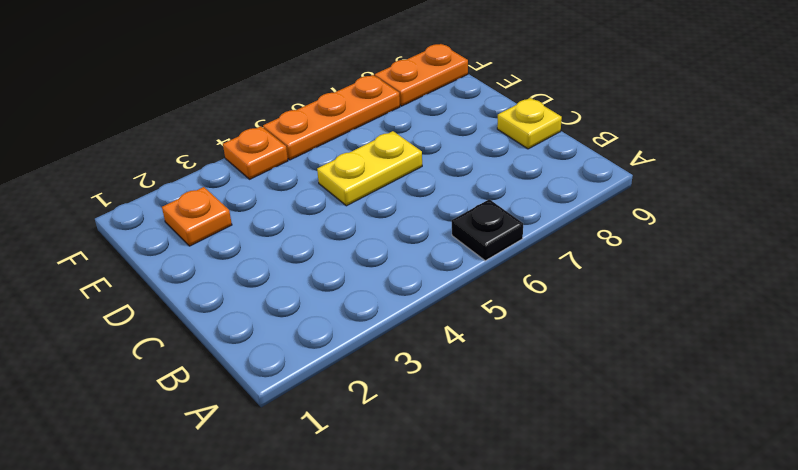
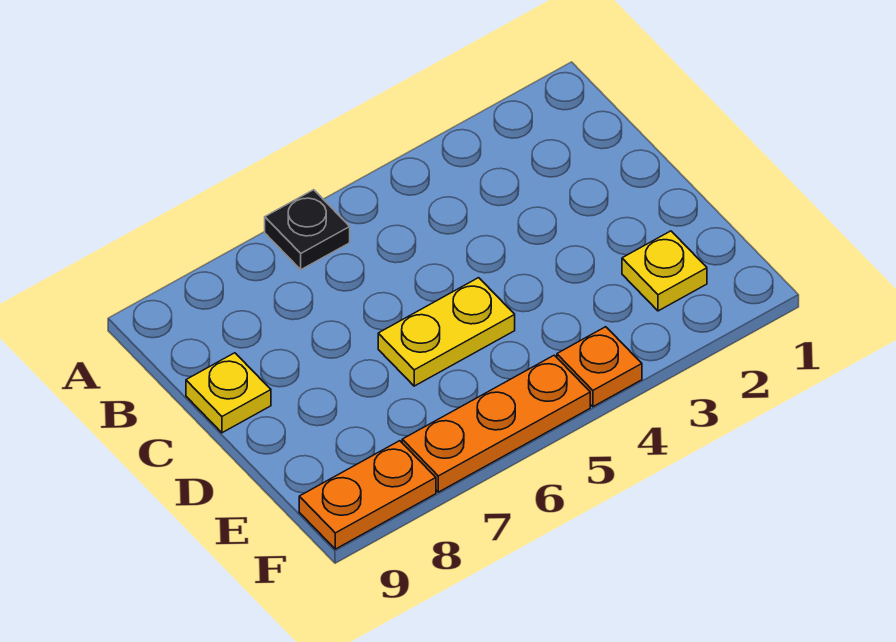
orange 1x1 plate [162,187,232,246] -> yellow 1x1 plate [622,231,707,311]

